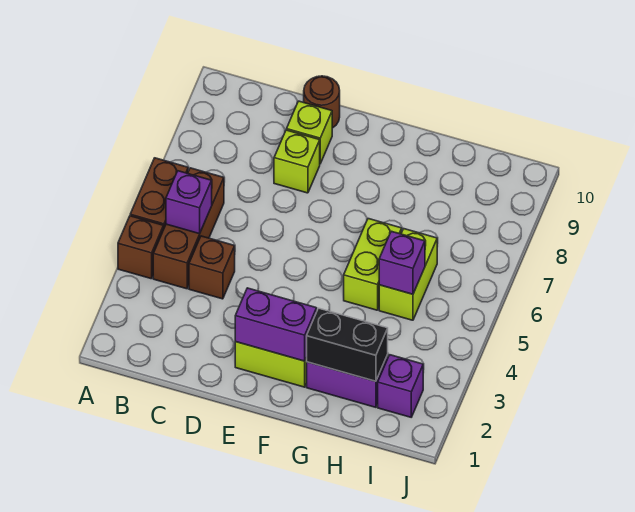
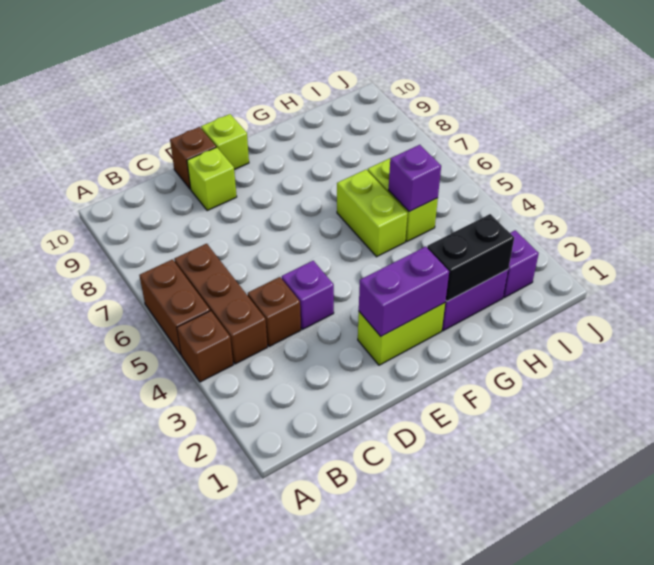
purple 1x1 brick [166,171,212,234] -> purple 1x1 brick moved to [282,261,334,329]
lime 1x1 brick [274,130,320,193] -> lime 1x1 brick moved to [201,114,249,170]
brown 1x1 round brick [304,76,340,128] -> brown 1x1 brick [170,127,216,189]

